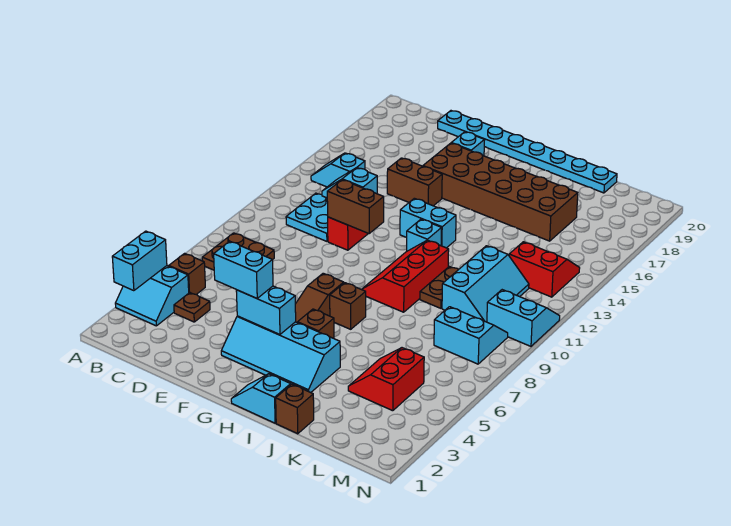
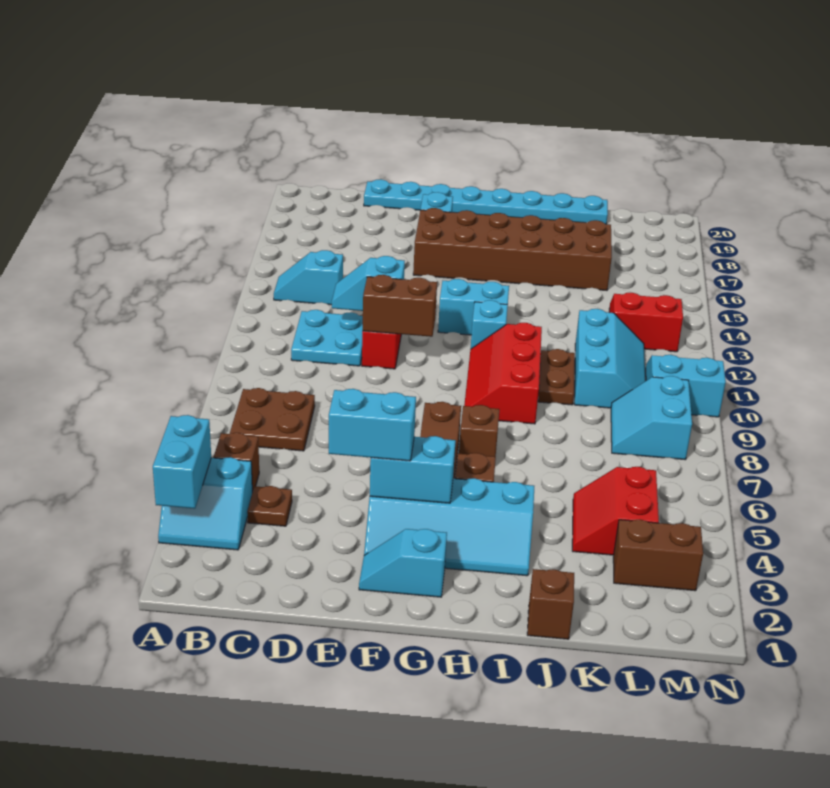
brown 1x2 brick [387,158,442,206] -> brown 1x2 brick moved to [613,520,703,591]
cyan 1x2 slope [231,374,291,423] -> cyan 1x2 slope moved to [359,529,447,597]
cyan 2x2 slope [434,307,508,364] -> cyan 2x2 slope turned to [611,376,692,460]

